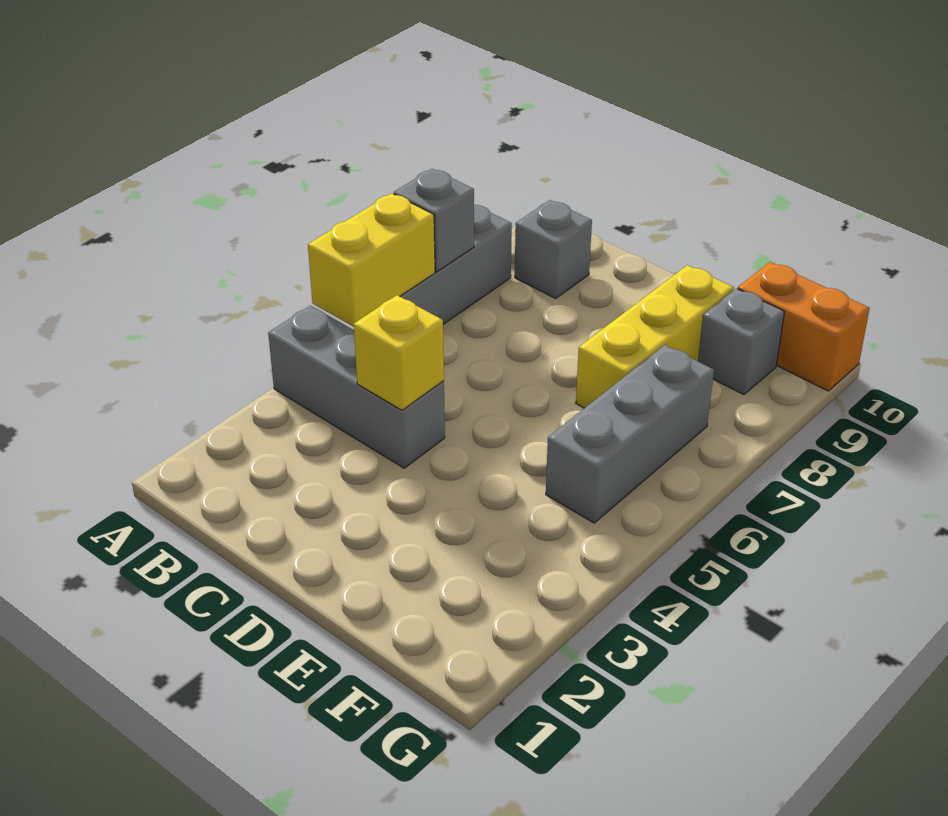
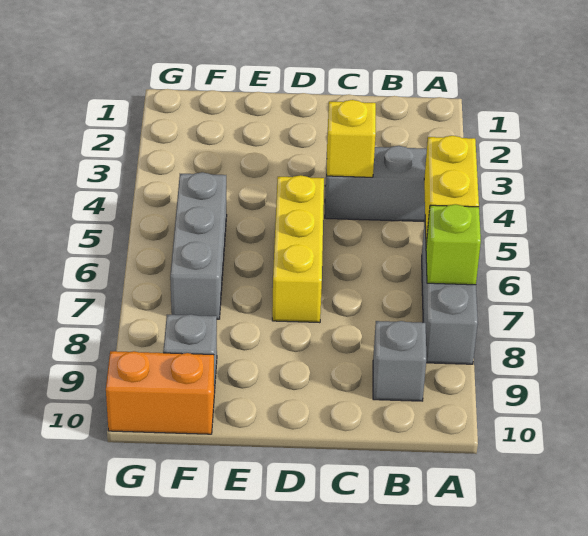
grey 1x1 brick [394,169,474,272] -> lime 1x1 brick [426,204,481,285]
yellow 1x3 brick [576,265,734,408] -> yellow 1x3 brick moved to [272,175,324,323]

